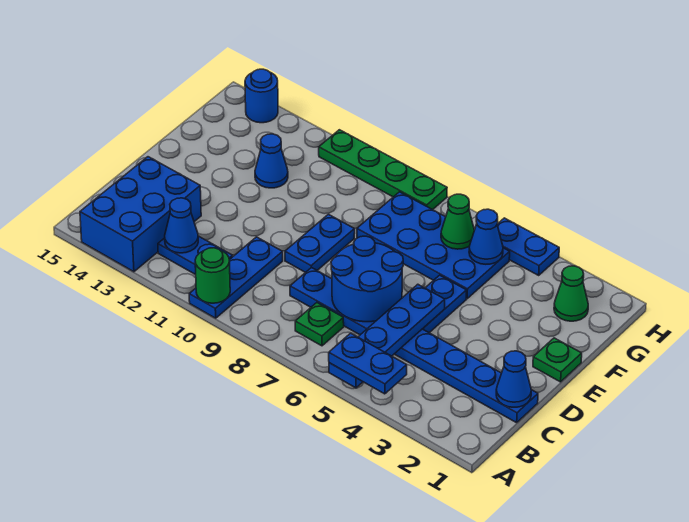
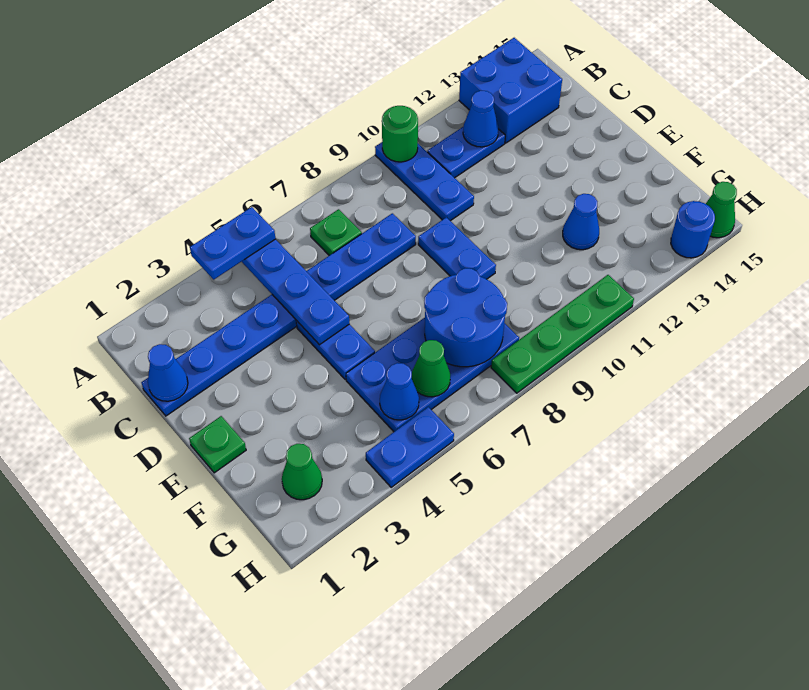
blue 2x3 brick [80,157,201,272] -> blue 2x2 brick [459,38,562,143]
blue 2x2 round brick [331,236,403,322] -> blue 2x2 round brick moved to [424,268,507,367]
none -> green 1x1 cone [706,182,737,238]

